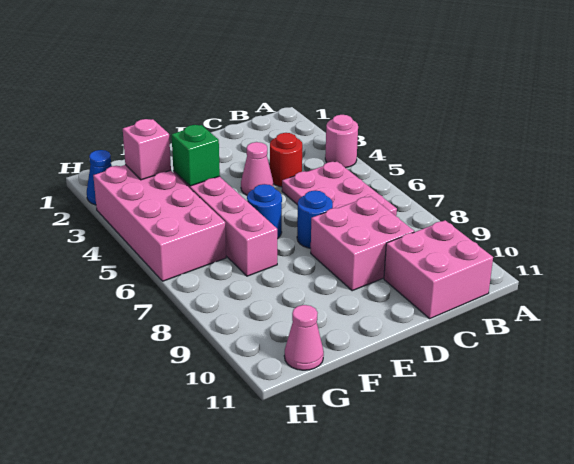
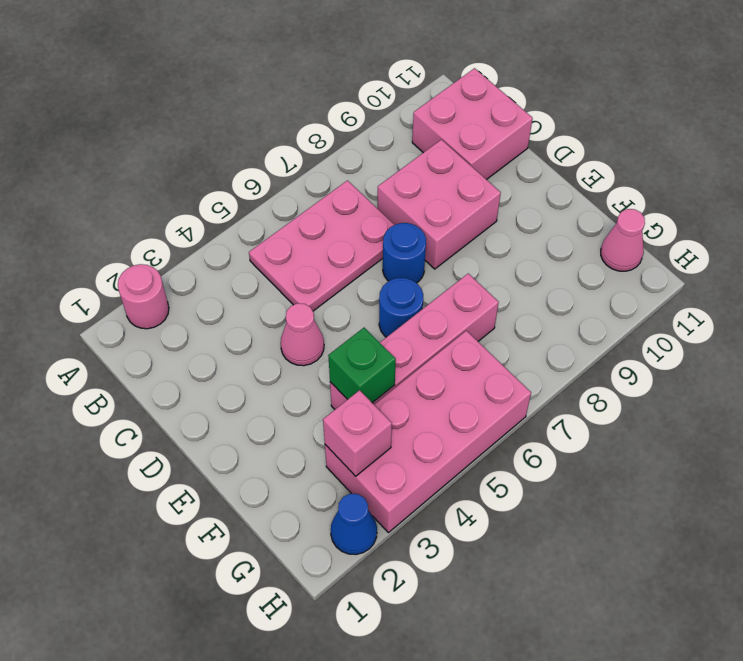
pink 1x1 round brick [325,115,358,168] -> pink 1x1 round brick moved to [118,264,169,329]
red 1x1 round brick [270,133,302,187] -> none

